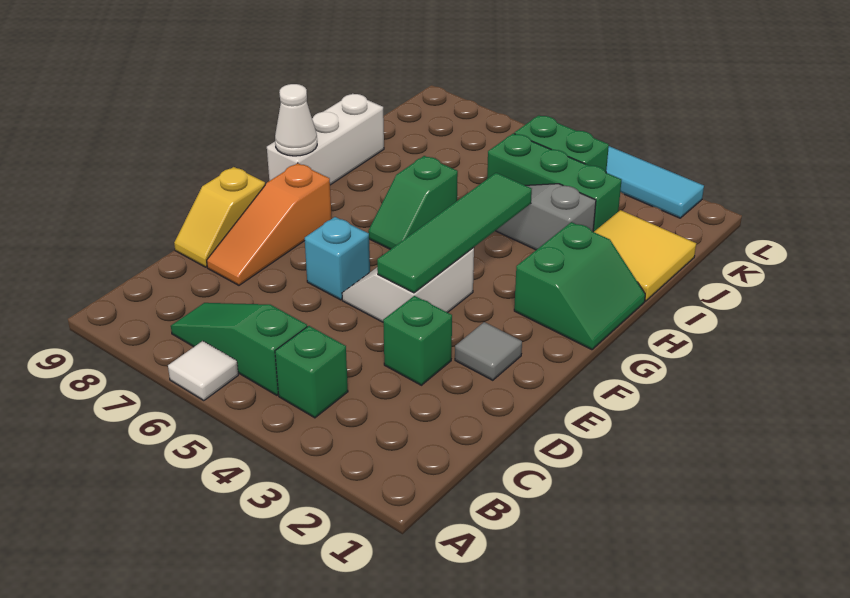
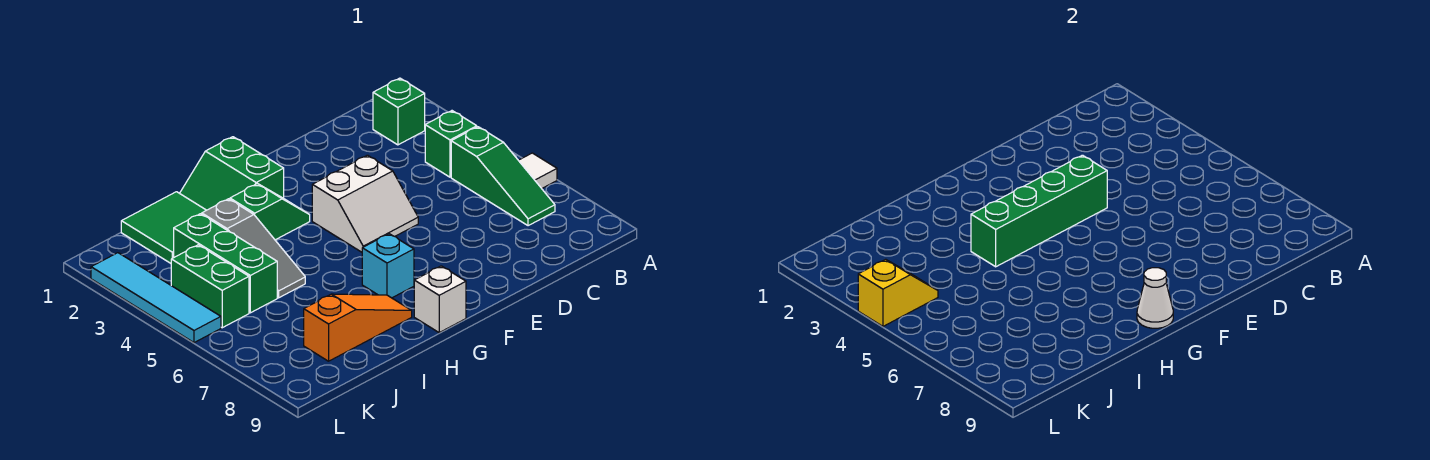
green 1x1 brick [383,296,452,385] -> green 1x1 brick moved to [373,78,425,145]
orange 1x3 slope [207,163,332,285] -> orange 1x3 slope moved to [304,294,412,361]
yellow 1x2 slope [174,167,265,267] -> yellow 1x2 slope moved to [858,259,938,326]
grey 1x1 tile [455,322,522,380] -> none
green 1x4 tile [377,173,532,293] -> green 1x4 brick [971,155,1107,267]
cyan 1x1 brick [305,217,370,300] -> cyan 1x1 brick moved to [362,234,414,298]
green 2x2 slope [514,222,645,350] -> green 2x2 slope turned to [180,137,284,210]
green 1x2 slope [368,156,458,249] -> green 1x2 slope moved to [230,184,310,240]
white 1x3 brick [267,94,384,185] -> white 1x1 brick [414,266,466,332]
yellow 2x2 tile [594,210,696,301] -> green 2x2 tile [121,192,206,263]

